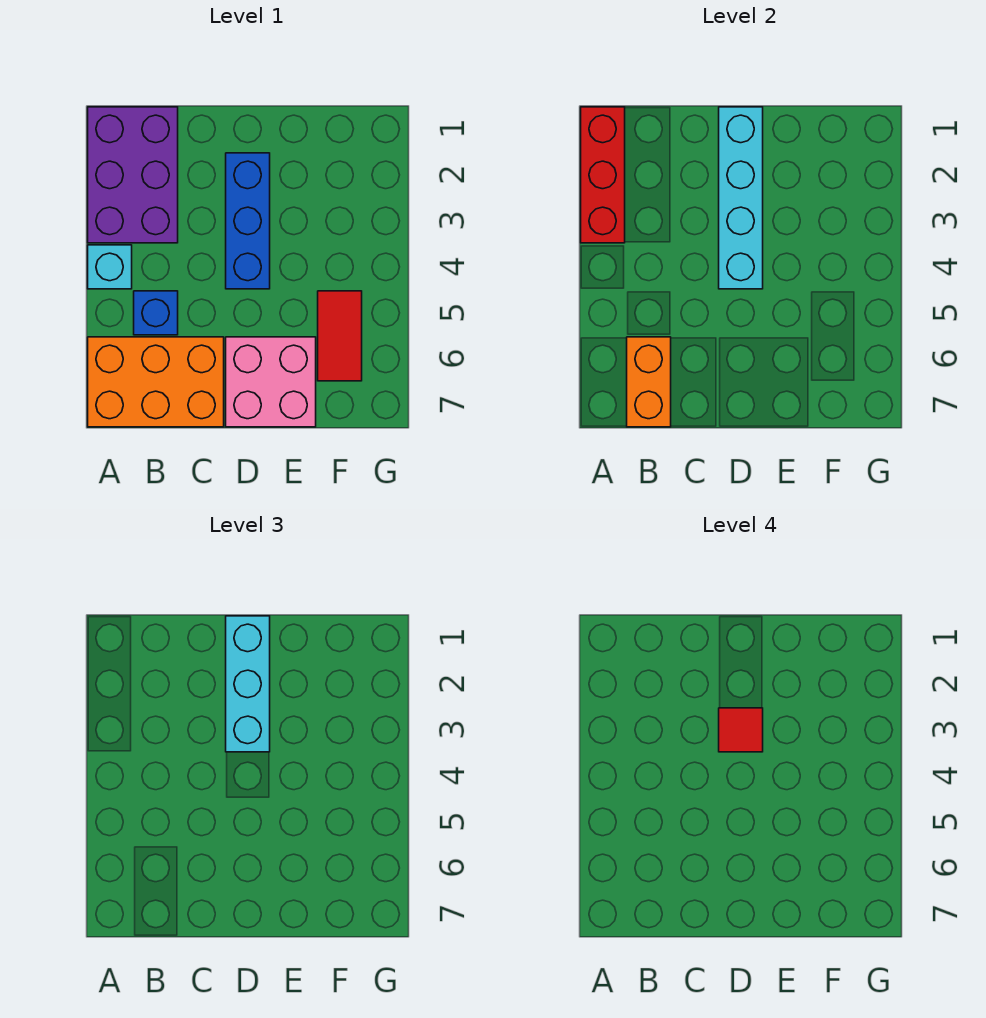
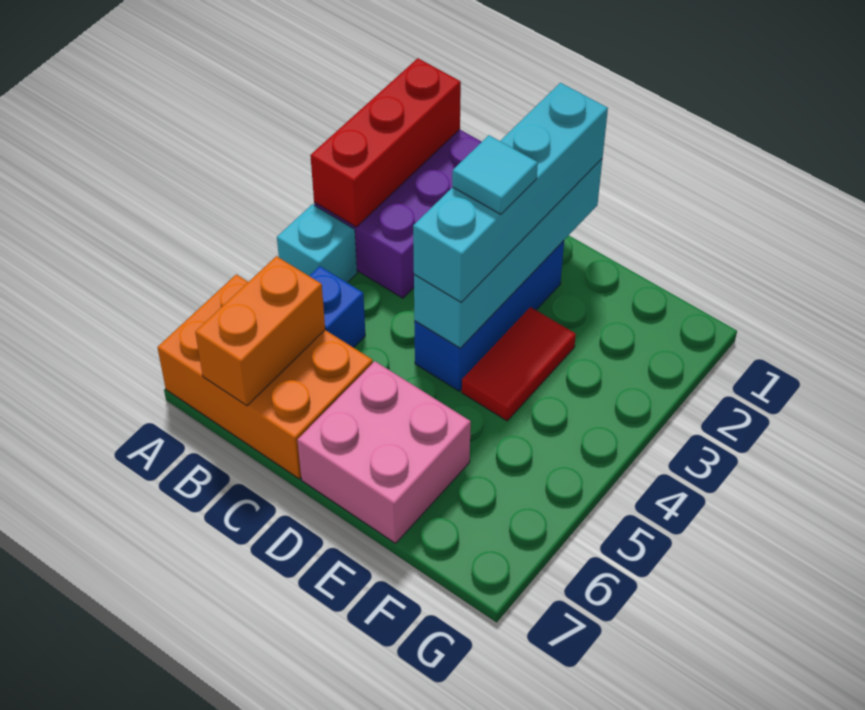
cyan 1x3 brick [226,616,270,752] -> cyan 1x4 brick [413,83,608,302]
red 1x1 tile [719,708,763,752] -> cyan 1x1 tile [452,135,538,214]
red 1x2 tile [318,291,362,381] -> red 1x2 tile moved to [462,307,576,421]

